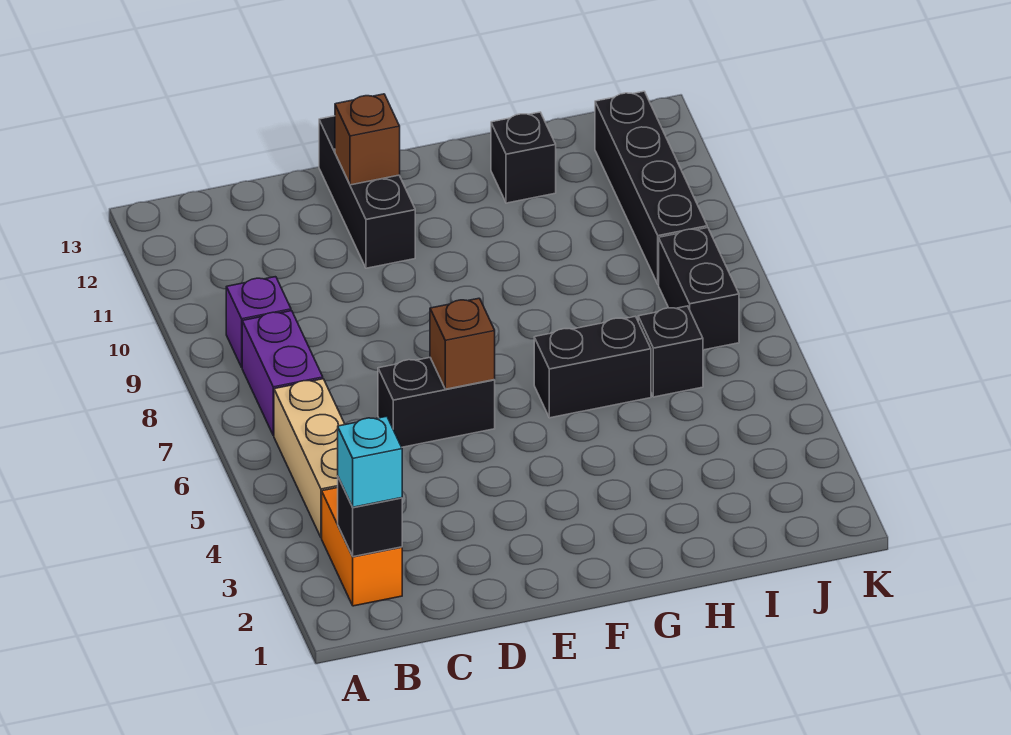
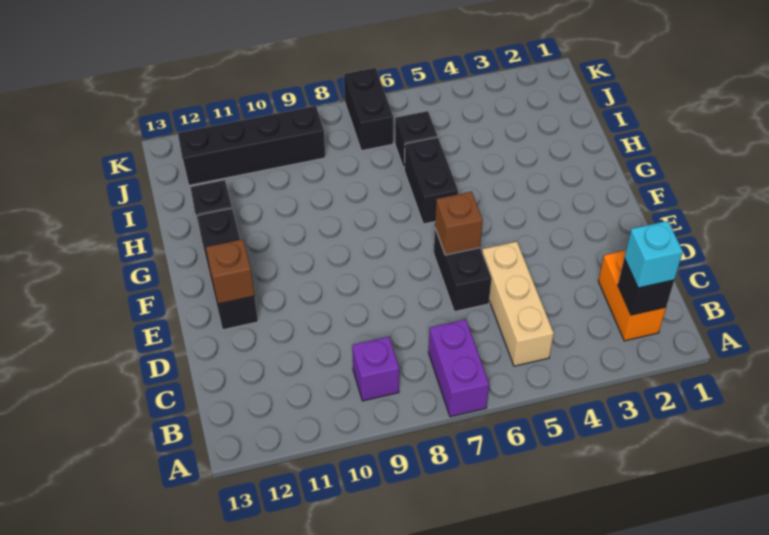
orange 1x2 brick [322,488,402,606] -> orange 1x2 brick turned to [598,250,666,341]
tan 1x3 brick [274,379,345,538] -> tan 1x3 brick turned to [482,242,554,366]
purple 1x2 brick [242,311,323,436] -> purple 1x2 brick turned to [428,319,489,417]
black 1x3 brick [319,116,415,268] -> black 1x3 brick turned to [197,208,258,330]
black 1x2 brick [659,228,739,350] -> black 1x2 brick turned to [344,68,393,151]

